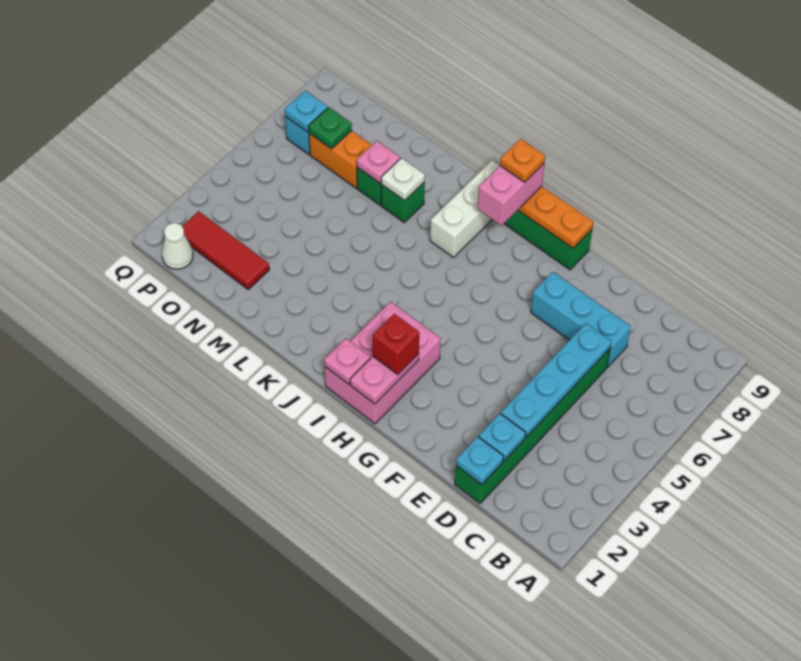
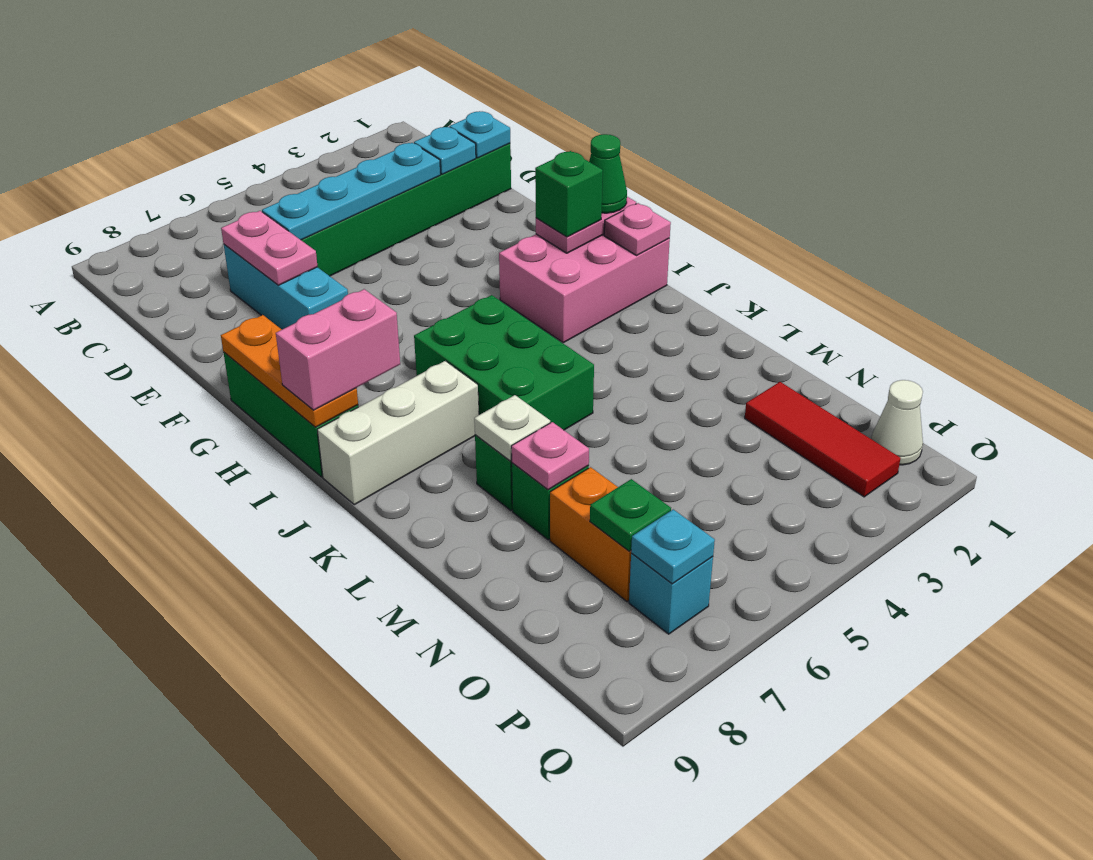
none -> pink 1x2 plate [221,211,318,285]
none -> green 1x1 cone [589,134,627,213]
red 1x1 brick [373,314,419,375] -> green 1x1 brick [535,151,603,237]
none -> green 2x3 brick [414,295,594,430]
orange 1x1 plate [500,139,545,182] -> none

